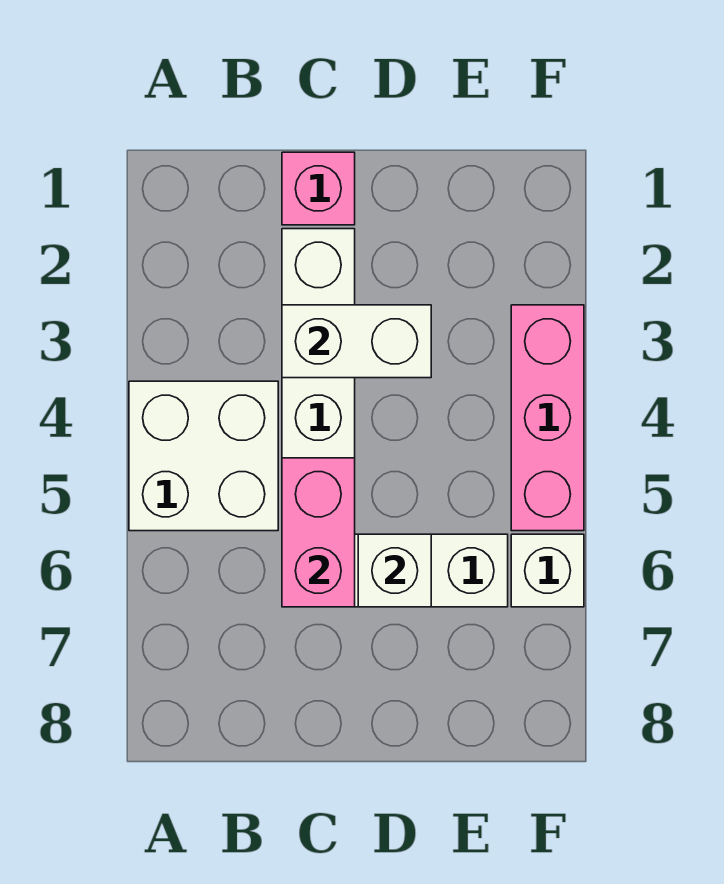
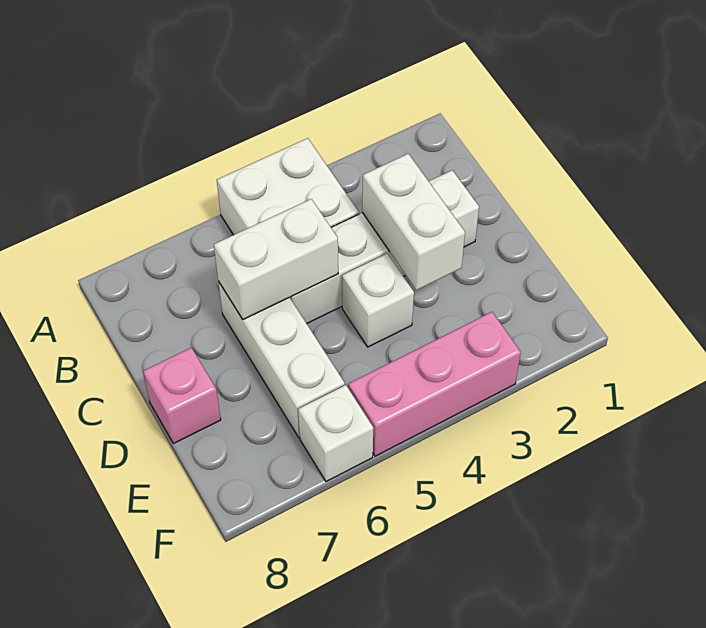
pink 1x1 brick [282,152,355,225] -> pink 1x1 brick moved to [143,348,221,444]
pink 1x2 brick [282,458,355,607] -> white 1x2 brick [214,199,338,319]
white 1x1 brick [358,534,431,607] -> white 1x1 brick moved to [342,254,414,347]

